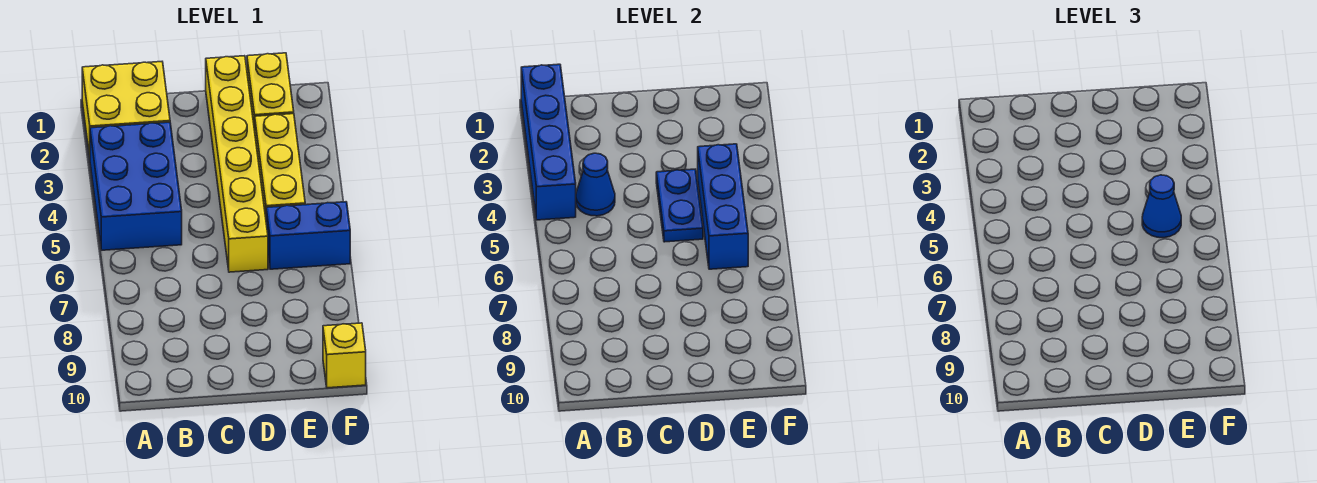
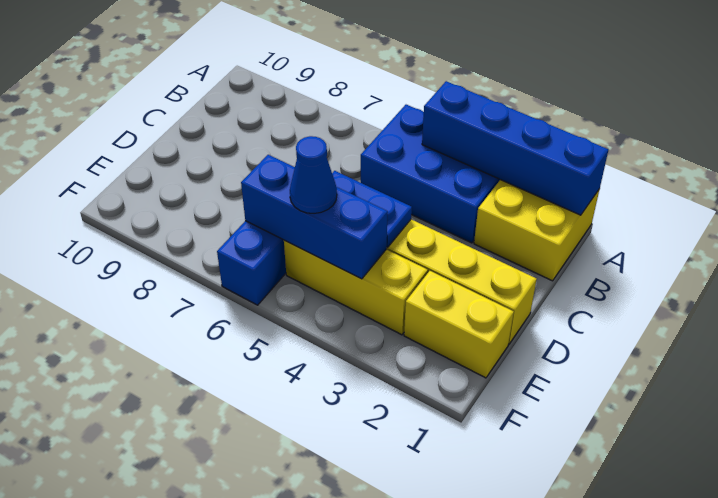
blue 1x1 cone [576,153,615,216] -> none
yellow 1x1 brick [323,323,366,388] -> none

